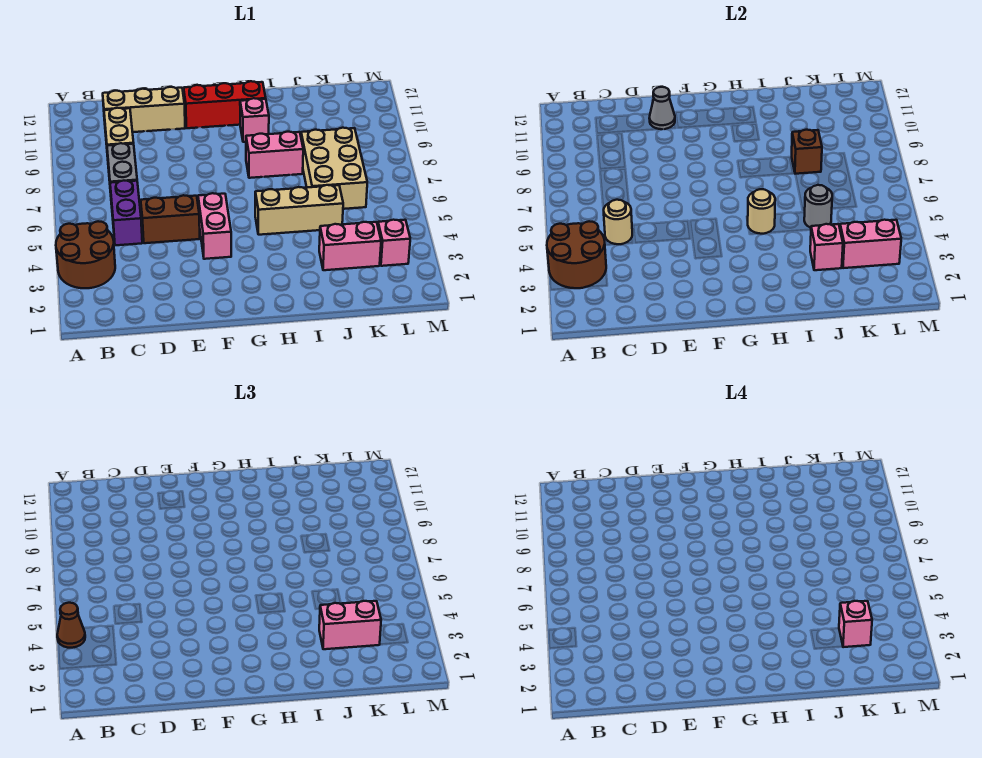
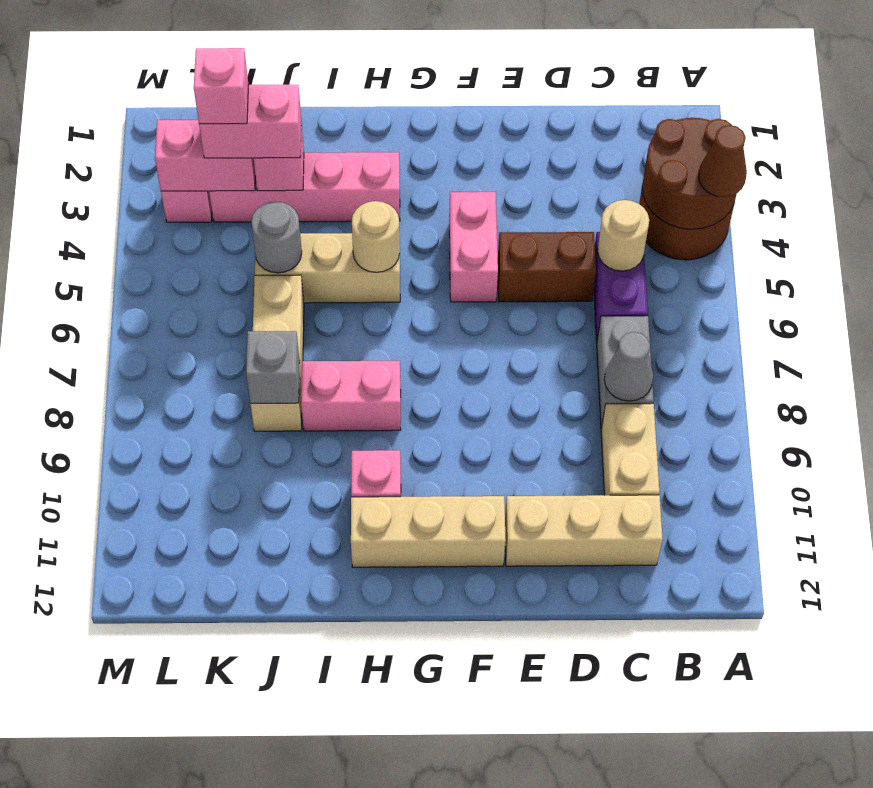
grey 1x1 cone [649,87,675,129] -> grey 1x1 cone moved to [604,332,653,401]
red 1x3 brick [184,81,266,128] -> tan 1x3 brick [351,496,506,567]
pink 1x2 brick [319,222,381,270] -> pink 1x4 brick [209,152,400,222]
tan 2x3 brick [301,128,367,209] -> tan 1x3 brick [250,275,304,431]
brown 1x1 brick [792,130,822,174] -> grey 1x1 brick [246,331,300,403]

